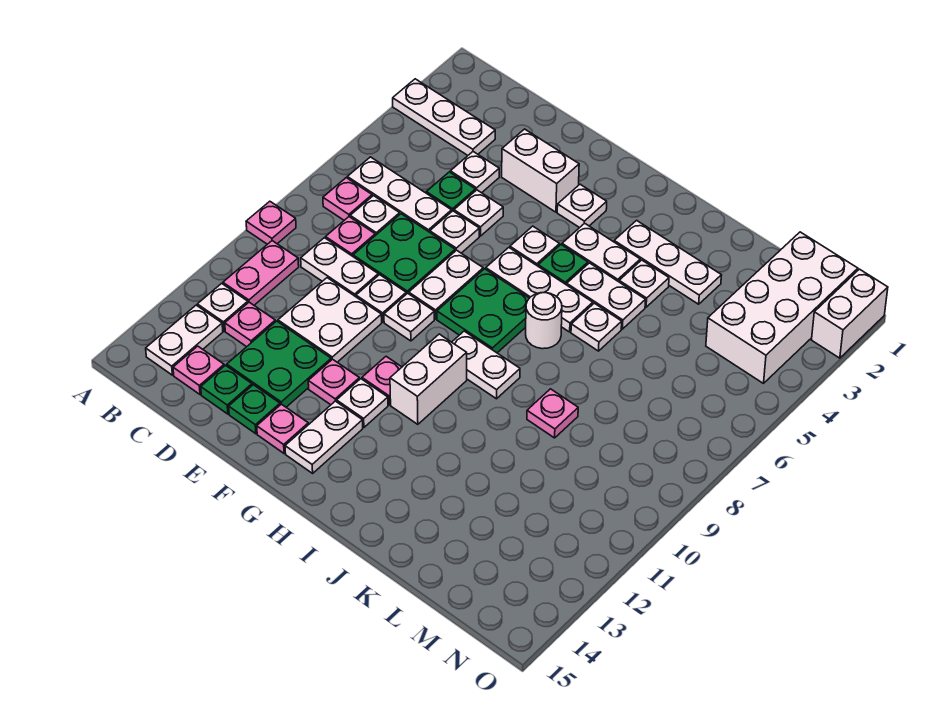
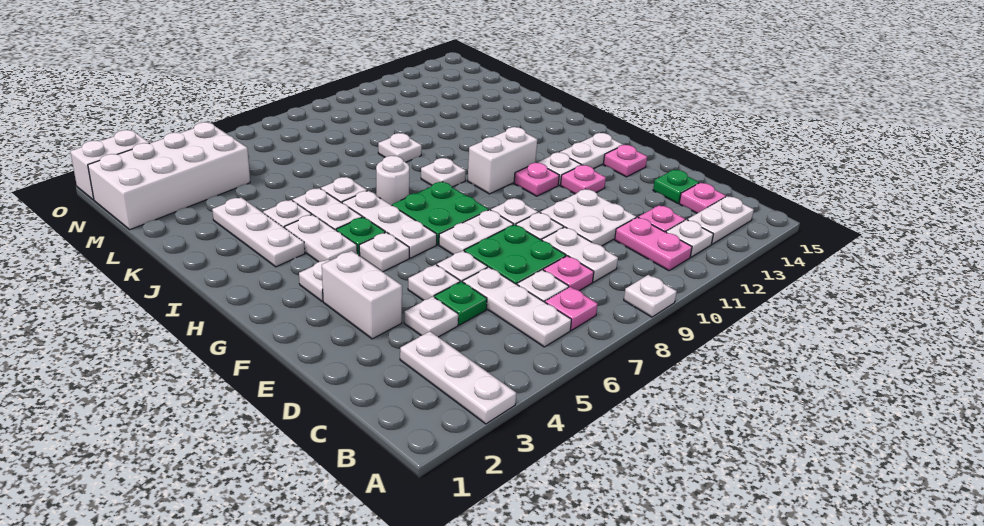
pink 1x1 plate [246,201,296,244] -> white 1x1 plate [624,275,677,317]
pink 1x2 plate [223,241,299,305] -> pink 1x2 plate turned to [615,217,692,271]
green 2x2 plate [227,321,331,407] -> none
green 1x1 plate [229,385,280,434] -> none
white 1x2 plate [452,331,520,399] -> white 1x1 plate [421,158,466,187]
pink 1x1 plate [527,389,578,438] -> white 1x1 plate [378,133,422,162]

